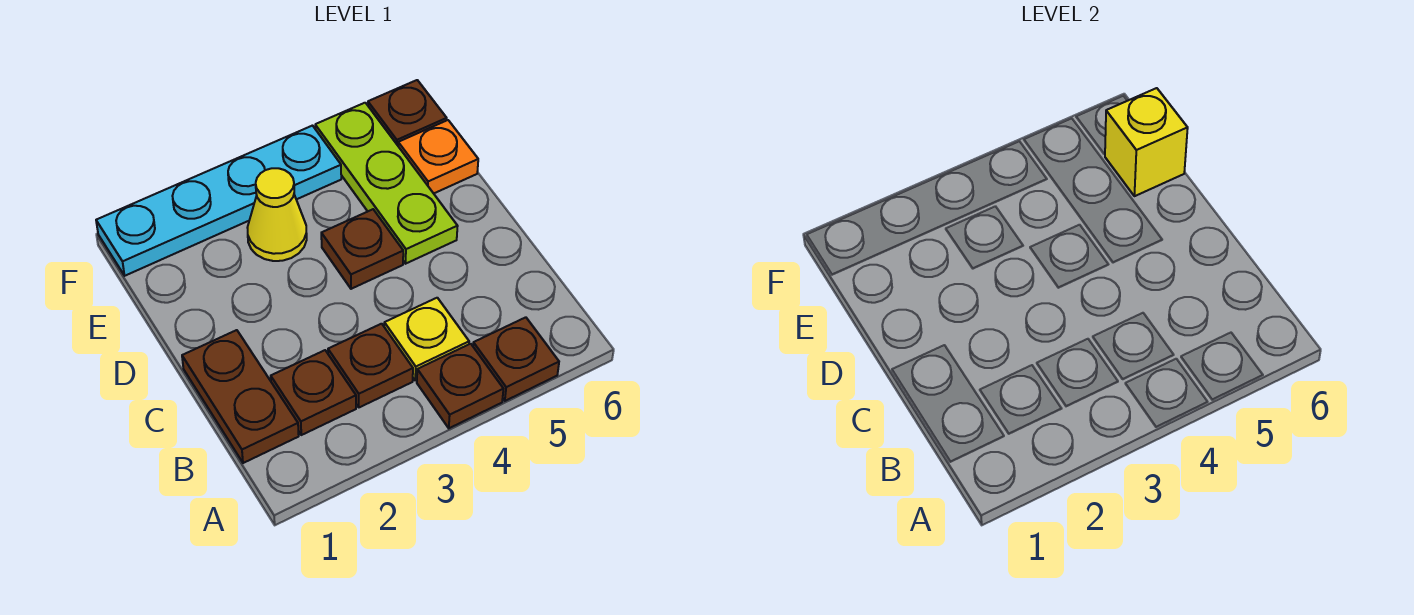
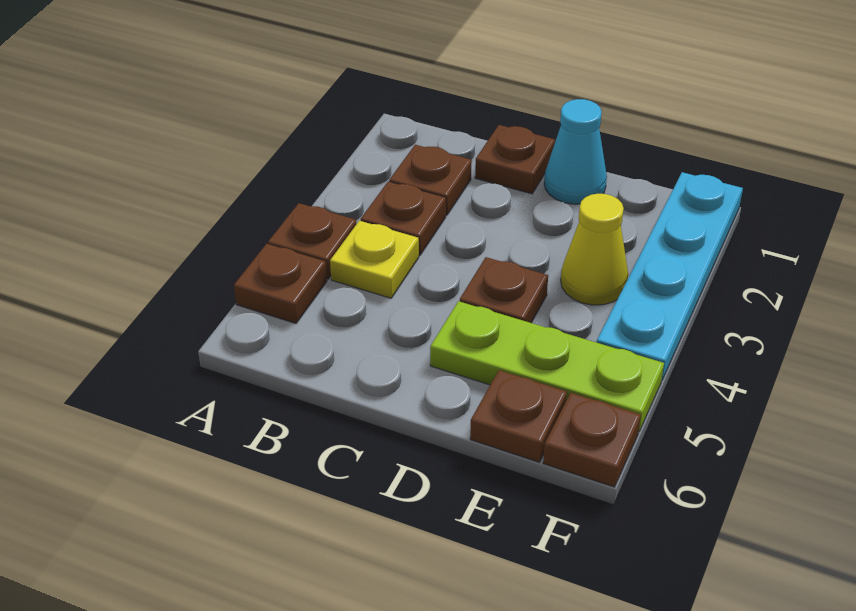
brown 1x2 plate [182,330,299,463] -> brown 1x1 plate [475,125,555,194]
none -> cyan 1x1 cone [544,99,607,204]
orange 1x1 plate [398,120,478,193] -> brown 1x1 plate [470,370,567,462]
yellow 1x1 brick [1105,88,1188,196] -> none

